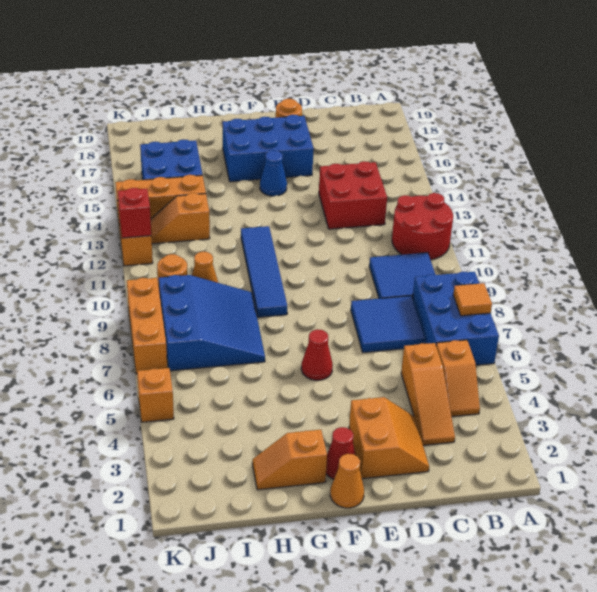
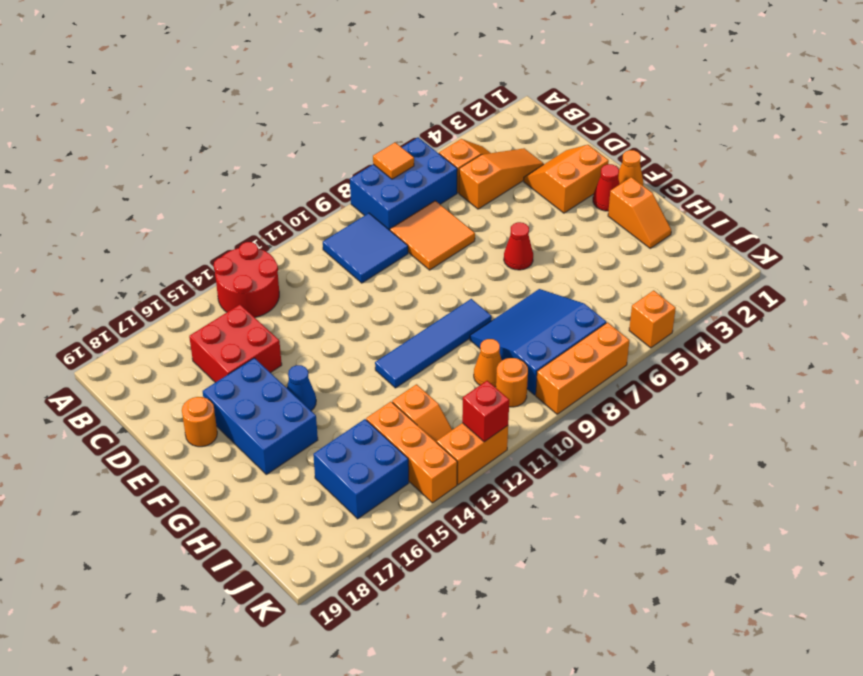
red 2x2 round brick [392,193,453,260] -> red 2x2 round brick moved to [214,242,279,317]
blue 2x2 tile [351,296,425,353] -> orange 2x2 tile [390,201,475,270]
red 2x2 brick [319,161,387,229] -> red 2x2 brick moved to [189,305,282,383]

